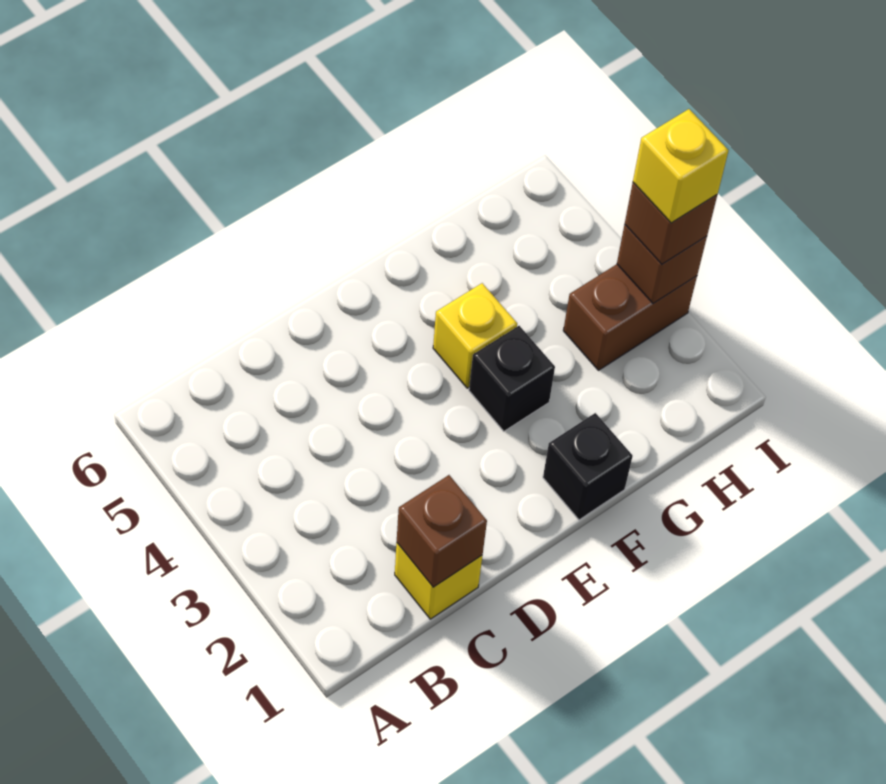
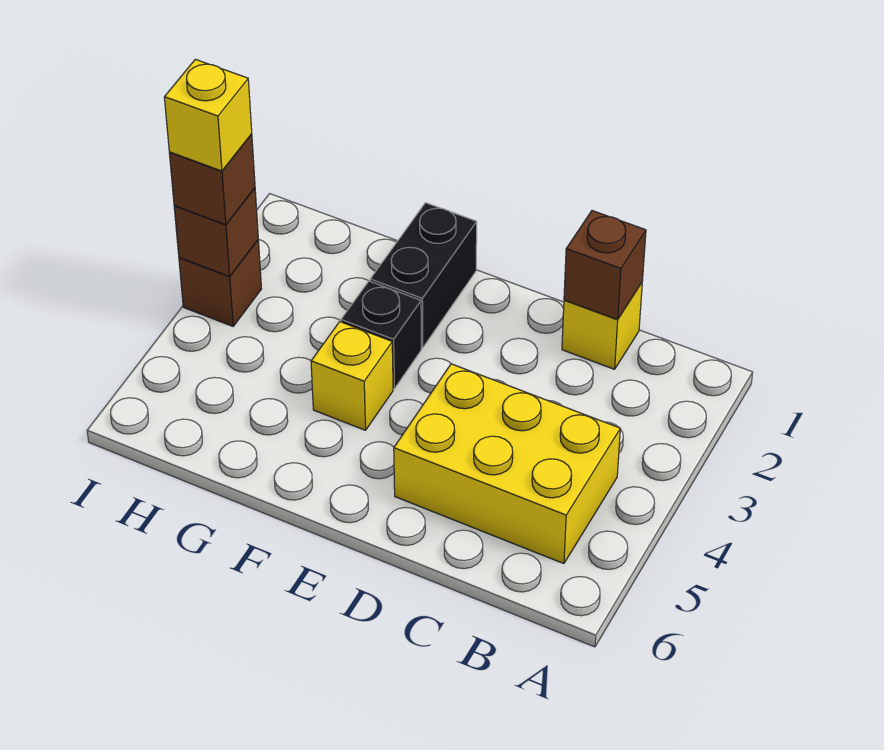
none -> yellow 2x3 brick [394,364,620,564]
black 1x1 brick [543,413,633,520] -> black 1x2 brick [370,203,477,348]
brown 1x2 brick [563,264,697,370] -> brown 1x1 brick [179,240,261,326]

